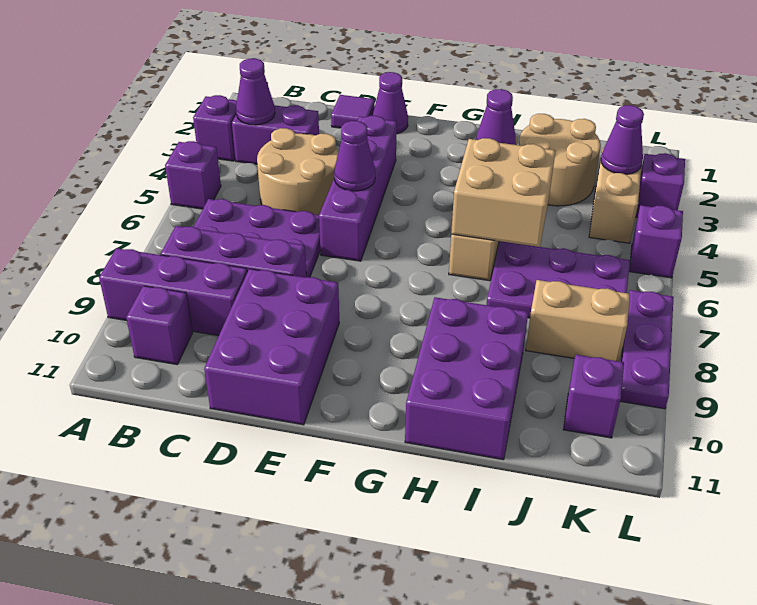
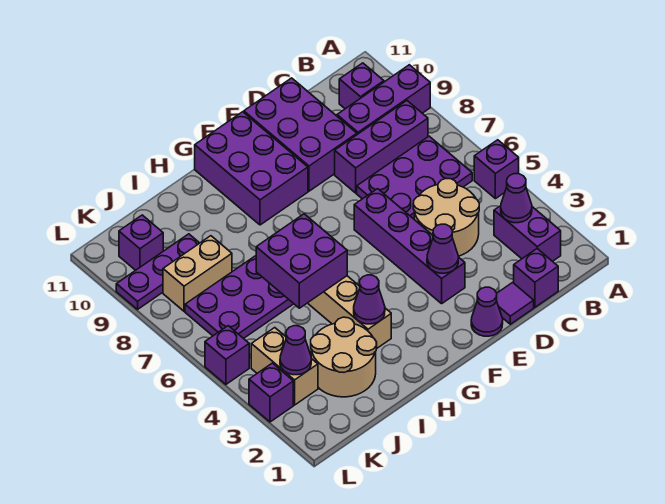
purple 1x1 brick [193,95,237,161] -> purple 1x1 brick moved to [514,249,558,307]
purple 1x2 brick [232,105,319,164] -> purple 1x2 brick turned to [494,206,561,261]
purple 1x1 cone [334,121,375,191] -> purple 1x1 cone moved to [427,224,458,273]
tan 2x2 brick [451,138,556,247] -> purple 2x2 brick [256,214,347,308]
purple 2x3 brick [405,297,528,460] -> purple 2x3 brick moved to [195,112,308,225]
purple 1x3 plate [620,290,674,409] -> purple 1x3 plate turned to [116,234,199,309]

